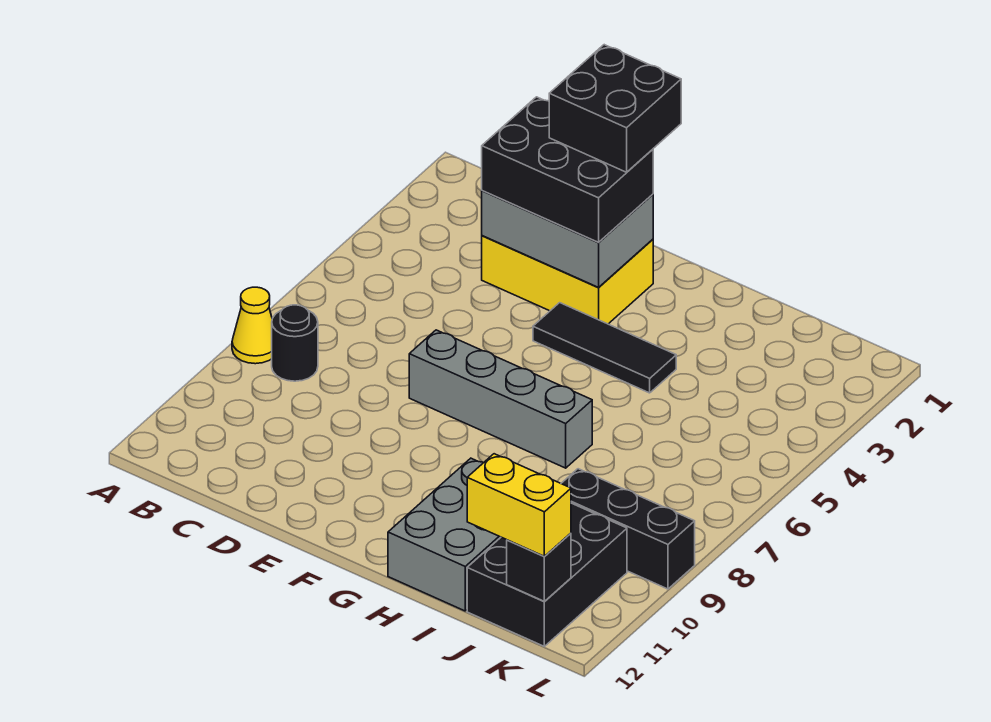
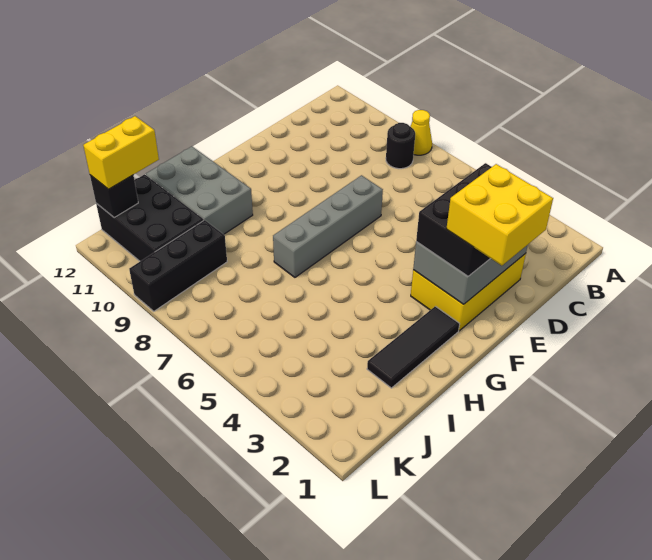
black 2x2 brick [549,45,681,172] -> yellow 2x2 brick [446,164,553,266]
black 1x3 tile [533,303,676,393] -> black 1x3 tile moved to [367,306,460,388]

